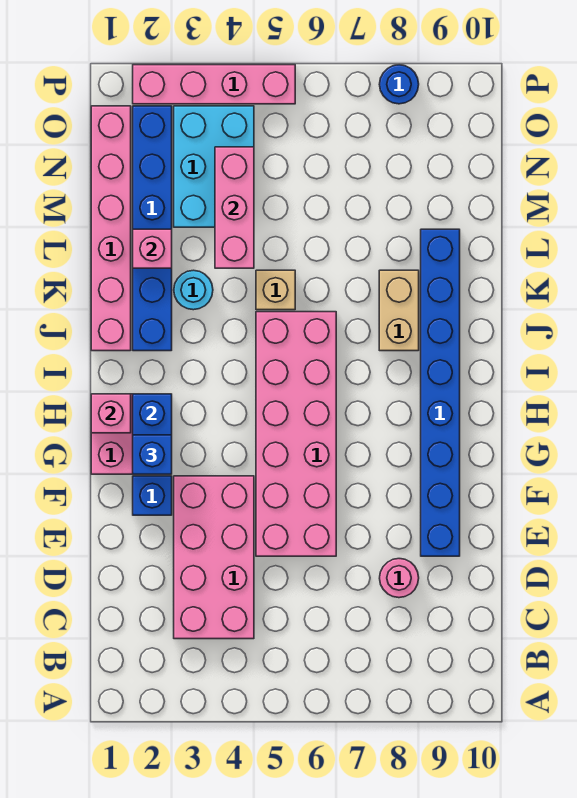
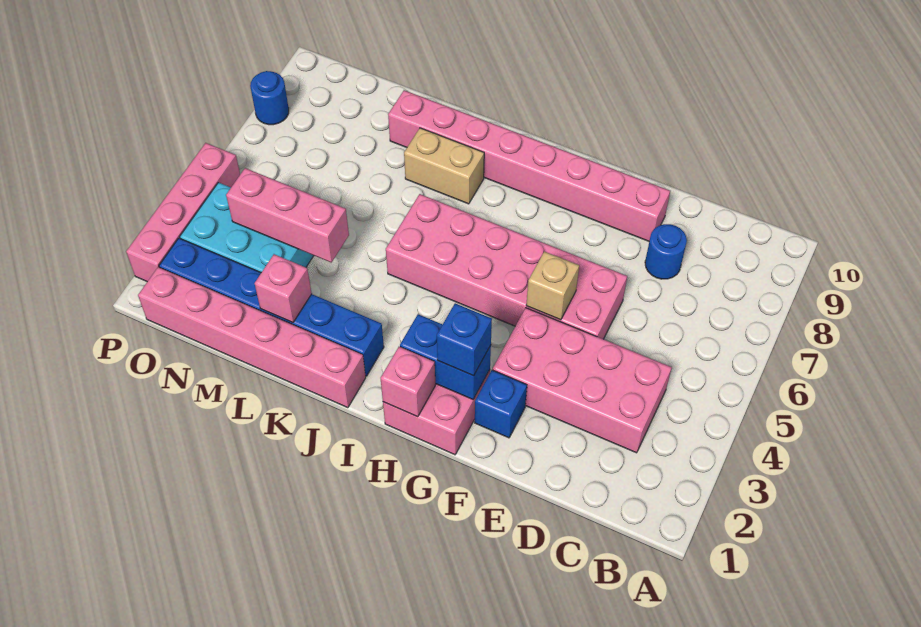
pink 1x1 round brick [380,559,419,598] -> blue 1x1 round brick [645,224,687,279]
blue 1x8 brick [421,229,460,556] -> pink 1x8 brick [388,90,670,241]
cyan 1x1 round brick [174,270,213,310] -> none
tan 1x1 brick [256,270,295,310] -> tan 1x1 brick moved to [526,251,579,320]

